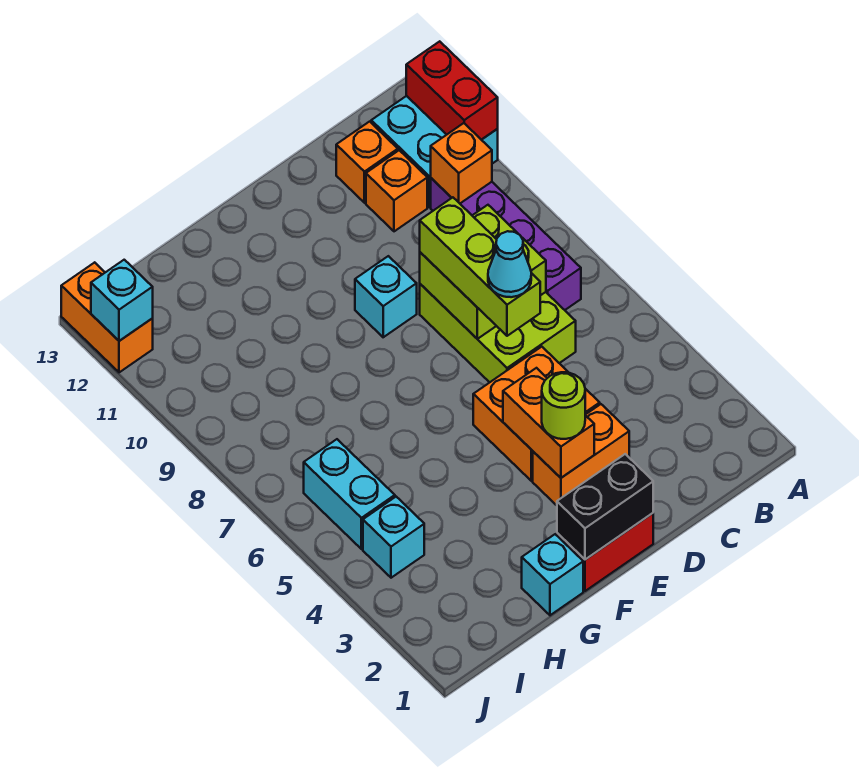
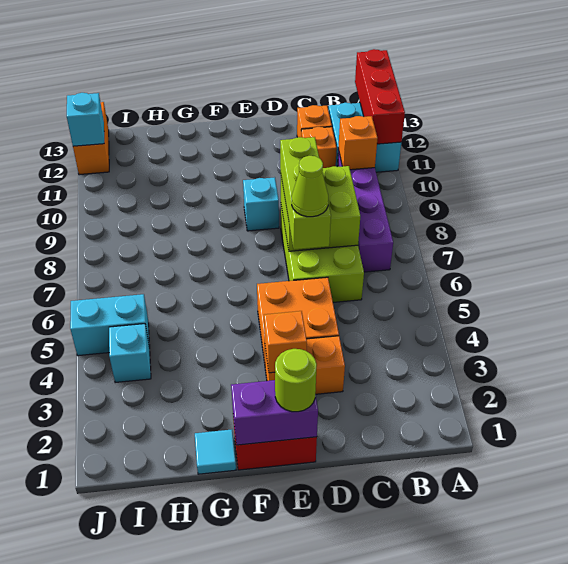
red 1x2 brick [406,41,498,140] -> red 1x3 brick [355,49,405,144]
cyan 1x1 cone [488,231,531,297] -> lime 1x1 cone [292,156,328,217]
black 1x2 brick [557,454,653,560] -> purple 1x2 brick [231,380,318,445]
orange 1x2 brick [503,368,594,478] -> orange 1x1 brick [264,311,307,373]
lime 1x1 round brick [542,372,585,439] -> lime 1x1 round brick moved to [275,349,317,412]
cyan 1x1 brick [522,534,583,615] -> cyan 1x1 tile [195,429,236,474]
cyan 1x2 brick [304,439,395,549] -> cyan 1x2 brick turned to [70,294,150,356]

